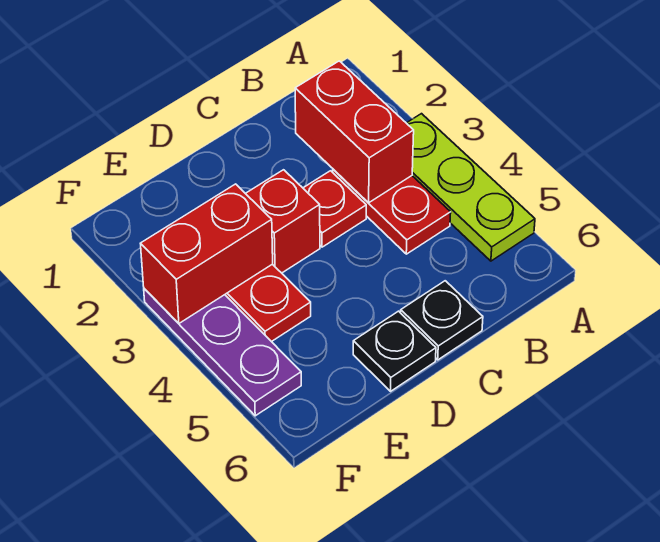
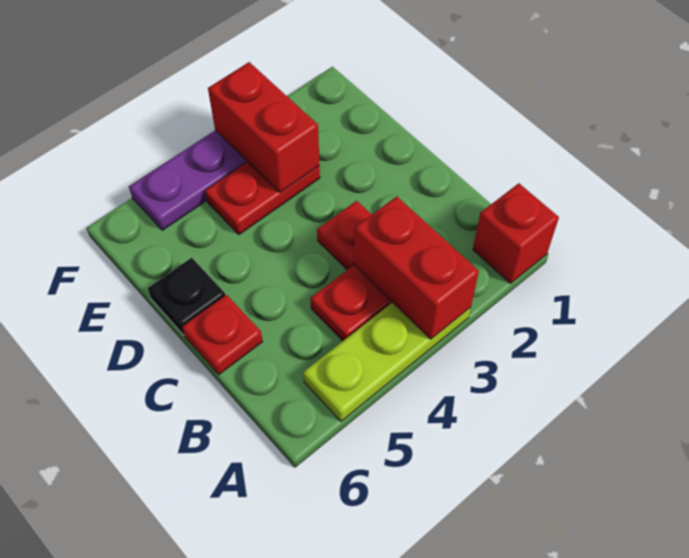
red 1x2 brick [295,61,414,203] -> red 1x2 brick turned to [354,196,479,339]
black 1x1 plate [401,281,483,360] -> red 1x1 plate [182,295,263,375]
red 1x1 brick [245,170,320,273] -> red 1x1 brick moved to [473,183,559,284]

